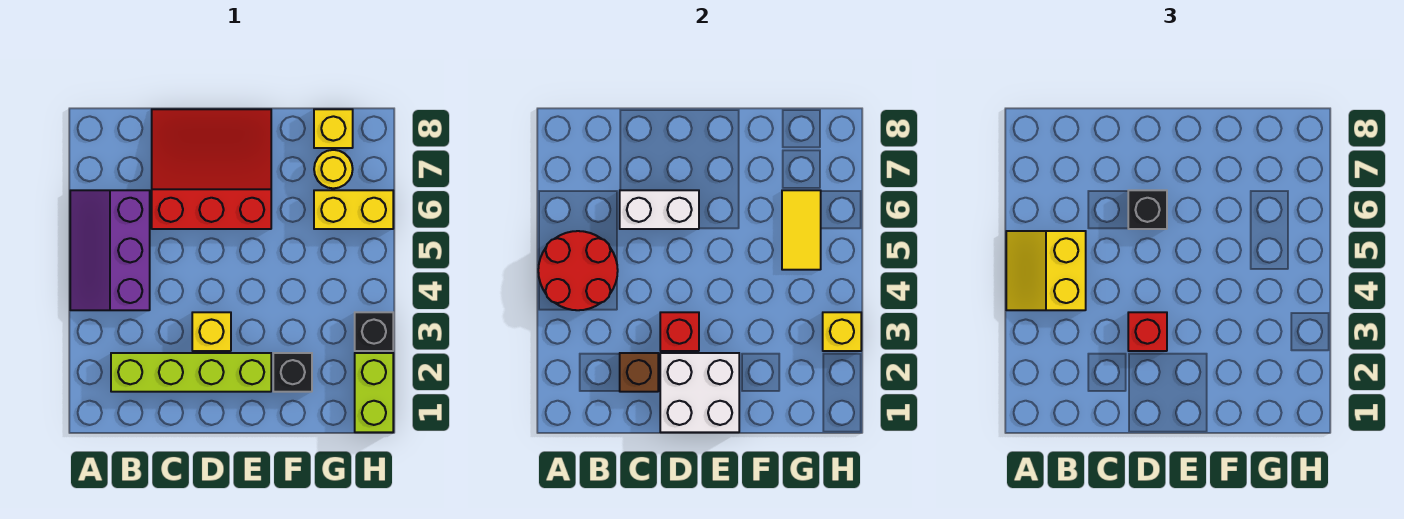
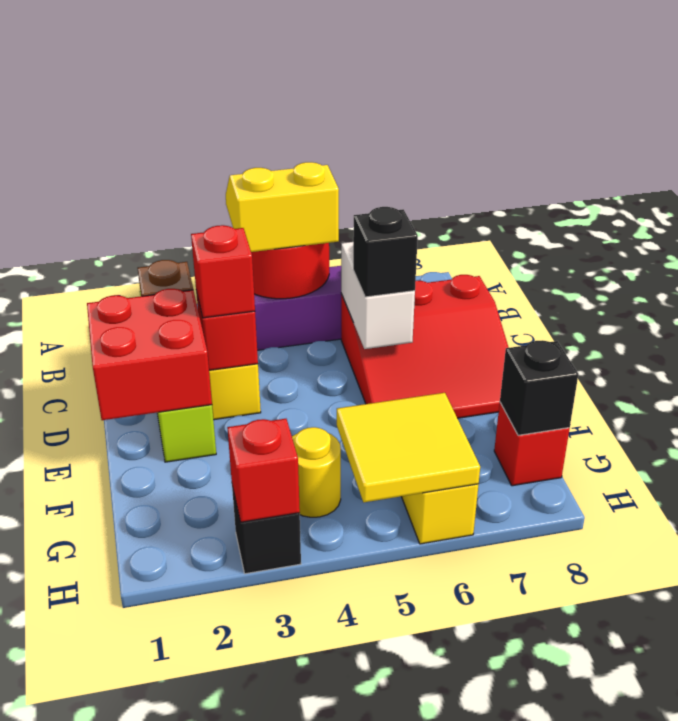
red 3x3 slope [152,109,271,229] -> red 3x3 slope turned to [341,275,509,418]
white 2x2 brick [660,353,739,432] -> red 2x2 brick [87,289,212,420]
black 1x1 brick [273,353,312,392] -> black 1x1 brick moved to [500,340,578,435]
yellow 1x2 tile [782,190,821,270] -> yellow 2x2 tile [337,393,480,502]
yellow 1x1 round brick [314,150,353,188] -> yellow 1x1 round brick moved to [292,427,341,517]
yellow 1x1 brick [314,109,353,148] -> red 1x1 brick [494,403,570,486]
lime 1x2 brick [355,353,393,432] -> none
yellow 1x1 brick [823,312,861,351] -> red 1x1 brick [227,419,300,522]

